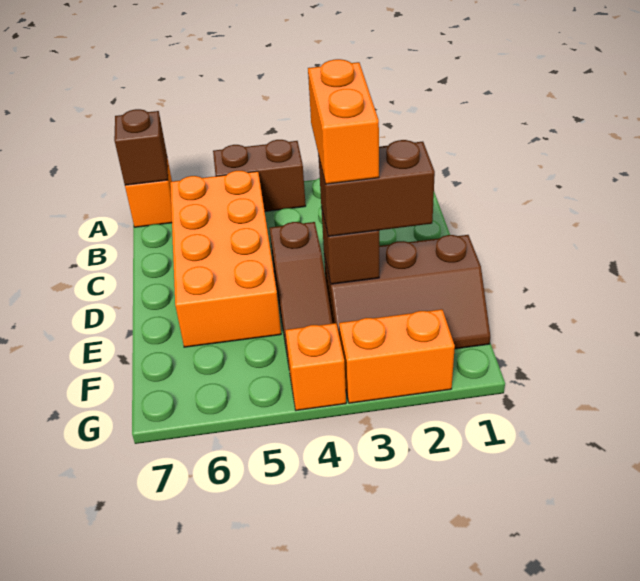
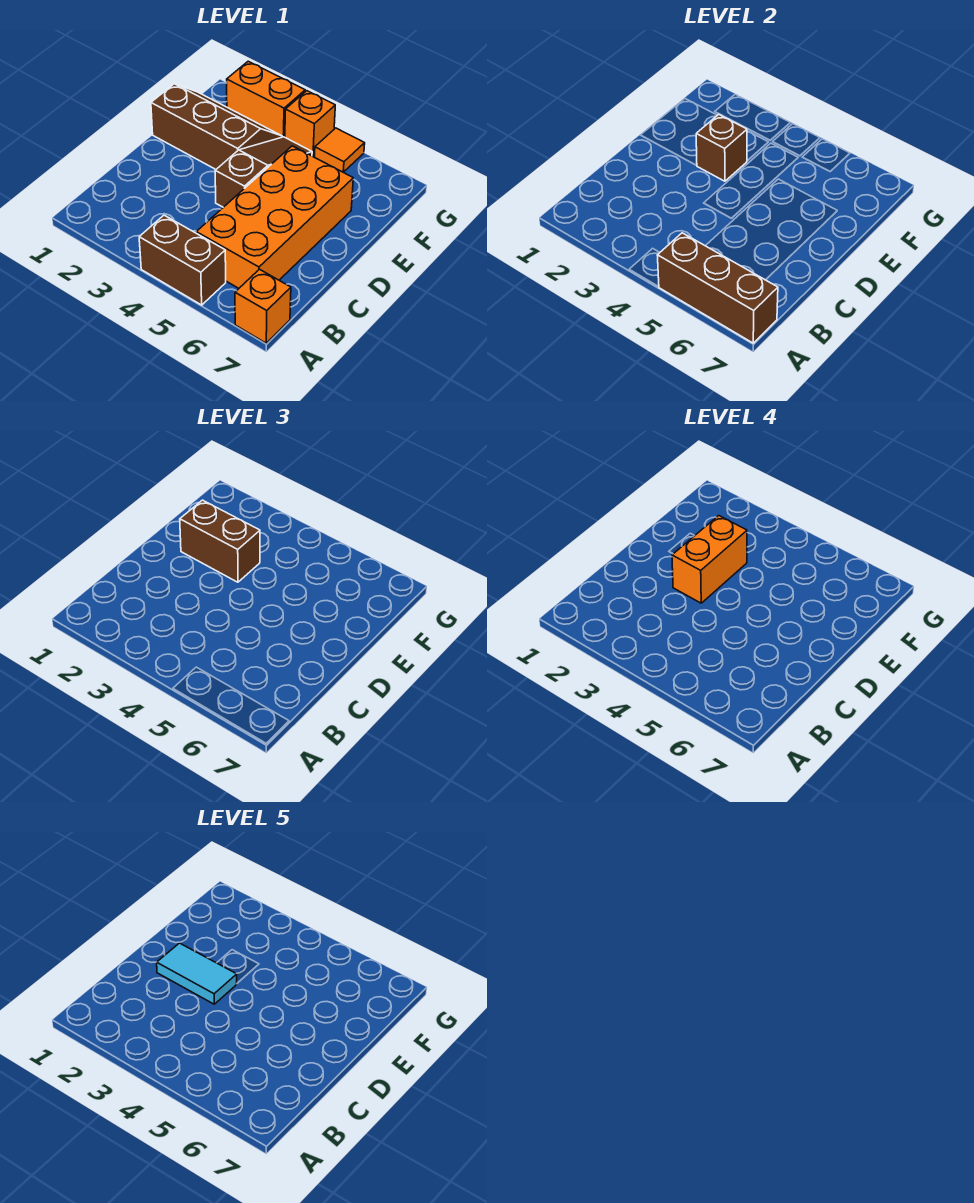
brown 1x1 brick [114,109,168,185] -> brown 1x3 brick [657,233,778,343]
none -> cyan 1x2 tile [157,943,237,1004]
none -> orange 1x1 tile [315,128,365,172]

